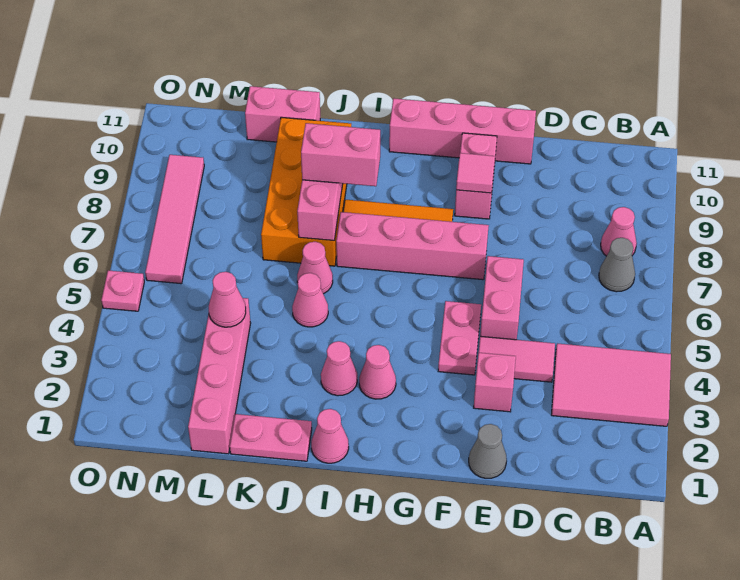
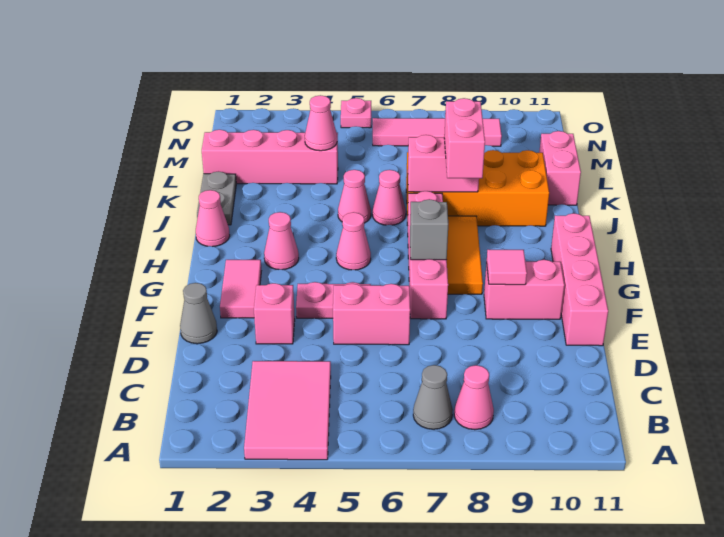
pink 1x2 tile [479,336,555,382] -> pink 1x2 tile moved to [220,260,261,318]
none -> grey 1x1 brick [410,199,448,260]
pink 1x1 cone [321,341,357,396] -> pink 1x1 cone moved to [336,212,371,270]
pink 1x2 plate [230,414,312,461] -> grey 1x2 plate [197,172,236,225]

